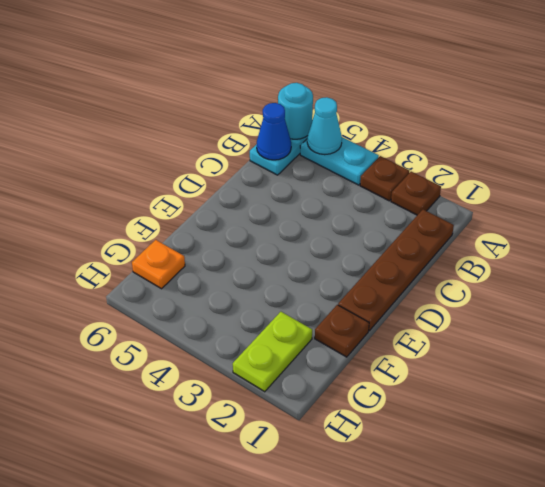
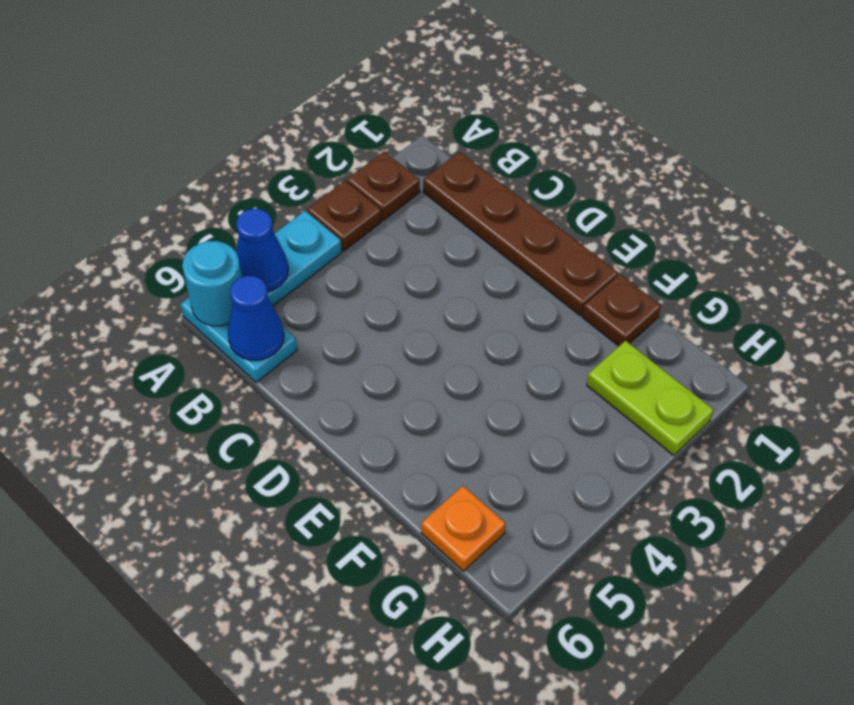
cyan 1x1 cone [307,97,342,155] -> blue 1x1 cone [236,209,288,292]

